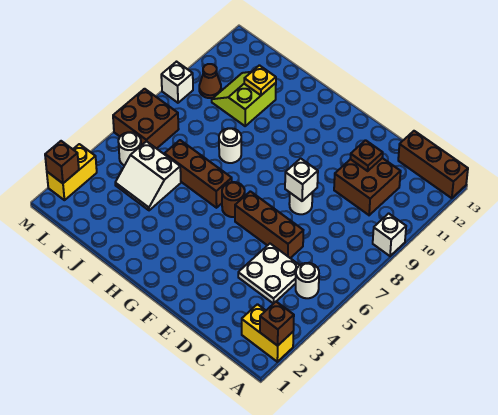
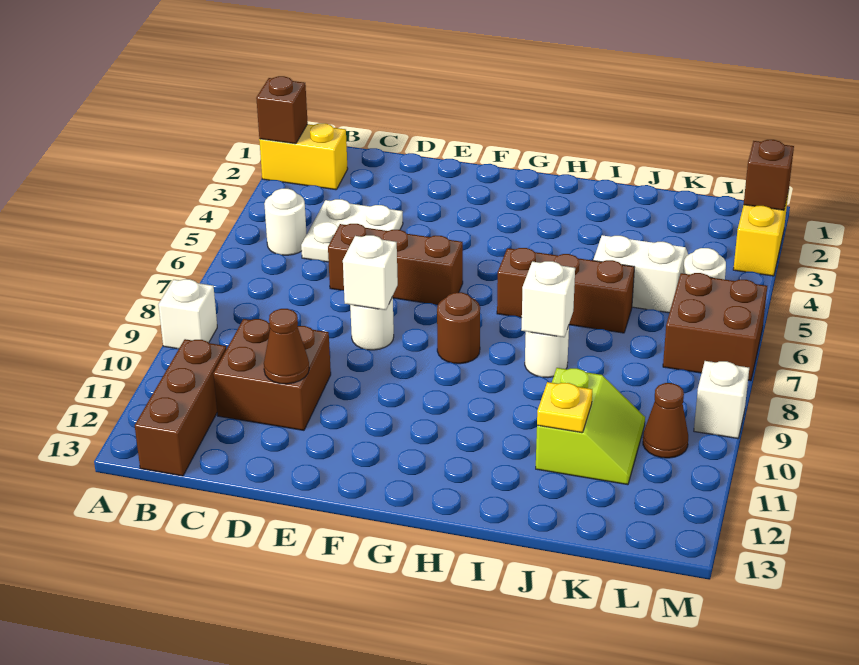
brown 1x3 brick [398,131,468,198] -> brown 1x3 brick turned to [135,339,226,476]
brown 1x1 plate [350,140,383,171] -> brown 1x1 cone [264,309,309,384]
brown 1x1 round brick [222,182,245,217] -> brown 1x1 round brick moved to [437,292,480,364]
none -> white 1x1 brick [521,261,575,337]

